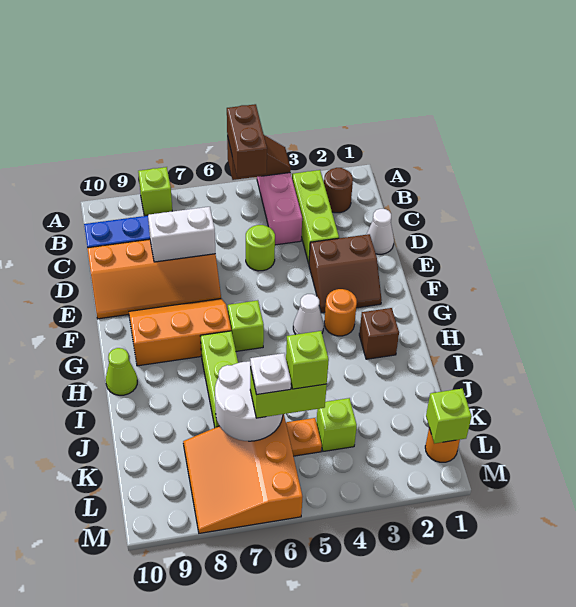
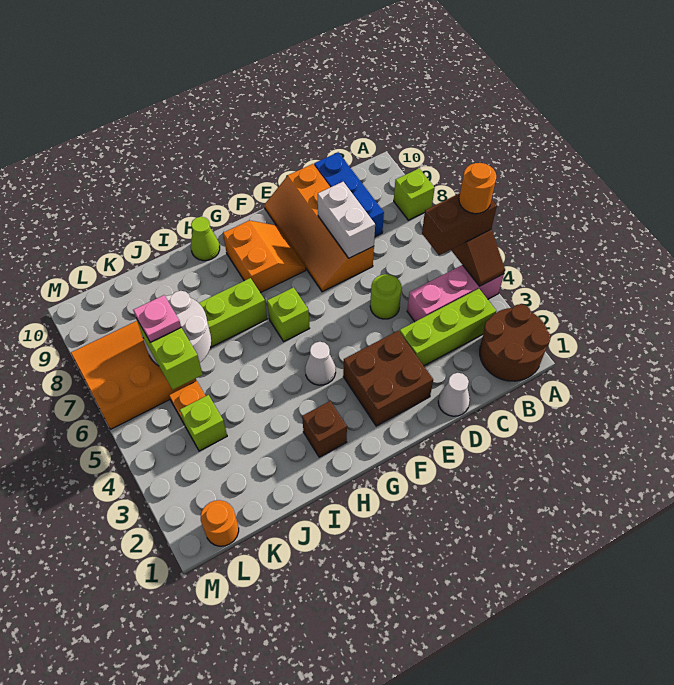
brown 1x1 round brick [324,168,353,213] -> brown 2x2 round brick [480,304,551,381]
brown 2x2 slope [309,234,382,313] -> brown 2x2 brick [343,331,433,426]
orange 2x3 slope [129,299,231,366] -> orange 2x2 slope [223,220,306,293]
orange 1x1 round brick [324,289,357,336] -> orange 1x1 round brick moved to [459,163,496,214]
lime 1x1 brick [286,331,329,389] -> none
white 1x1 plate [250,353,291,395] -> pink 1x1 plate [133,295,181,342]
lime 1x1 brick [426,389,472,443] -> none

